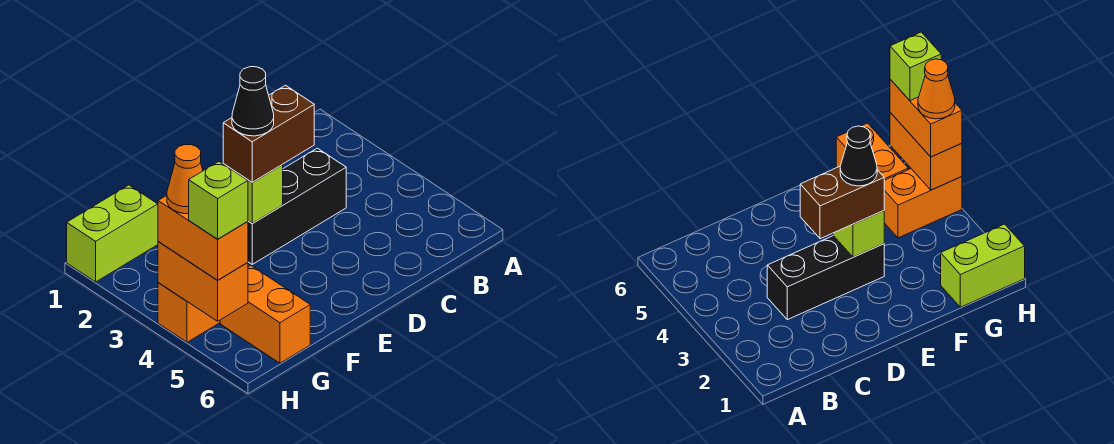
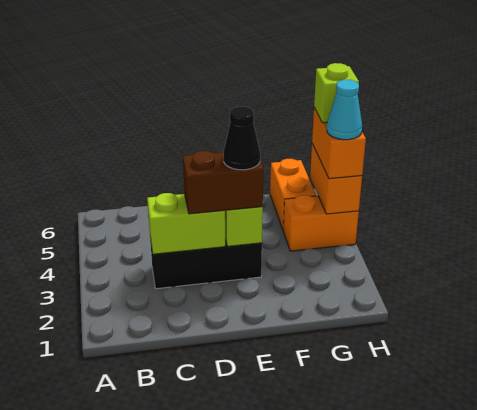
lime 1x2 brick [67,185,158,282] -> lime 1x2 brick moved to [147,193,225,254]
orange 1x1 cone [167,145,203,214] -> cyan 1x1 cone [327,79,362,140]

